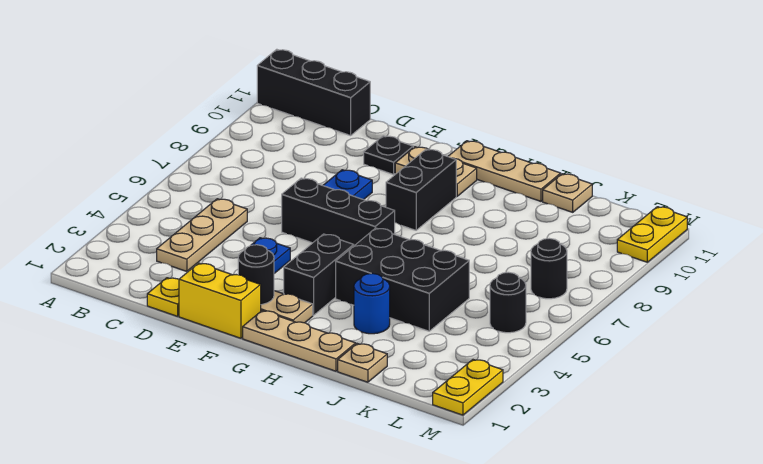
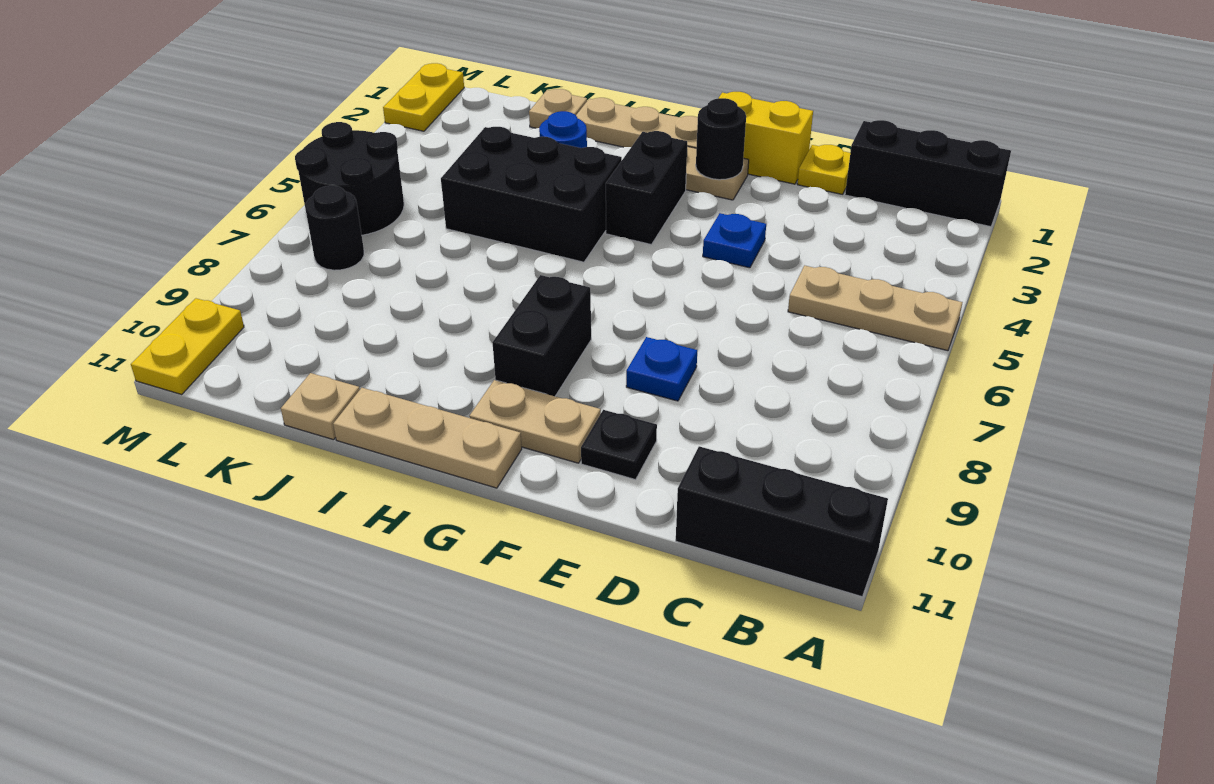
tan 1x3 plate [157,199,247,271] -> tan 1x3 plate turned to [788,266,963,351]
black 1x3 brick [282,178,395,246] -> black 1x3 brick moved to [845,120,1011,227]
black 1x1 round brick [490,272,526,333] -> black 2x2 round brick [295,122,404,235]

